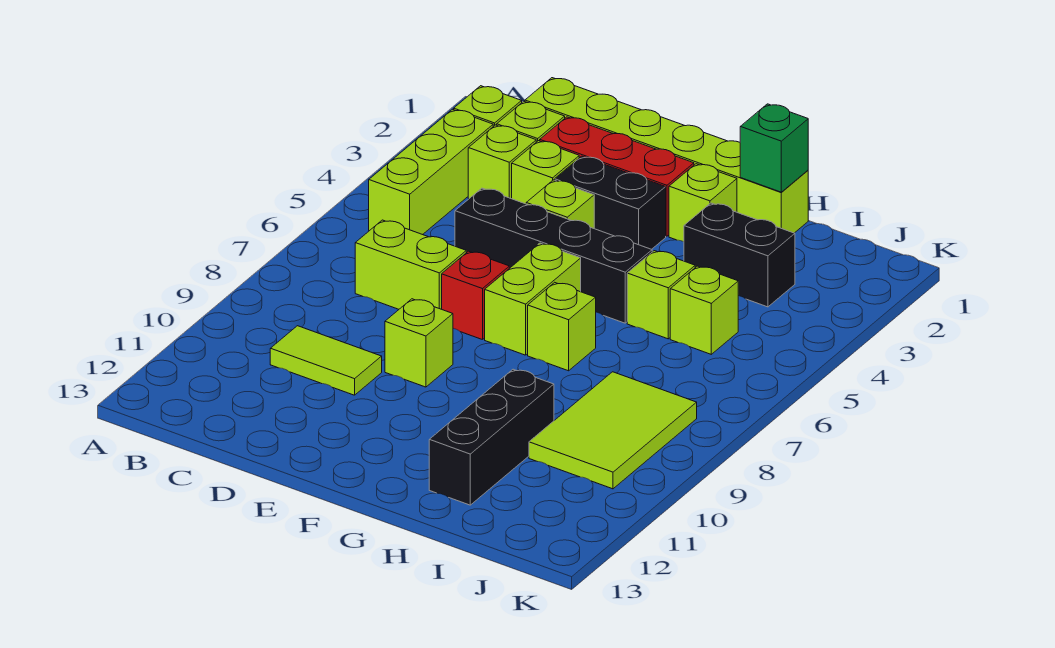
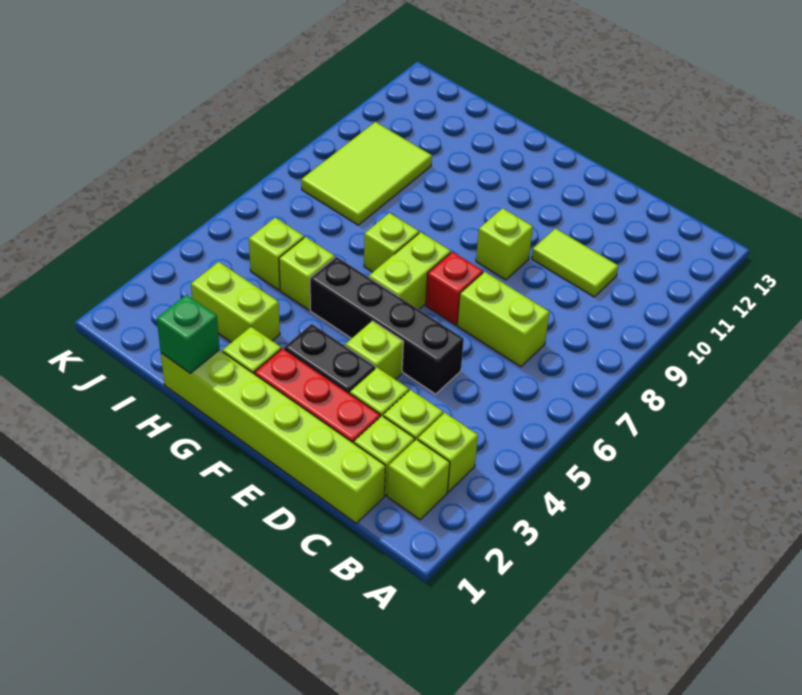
lime 1x3 brick [369,109,493,235] -> lime 1x1 brick [418,413,478,492]
black 1x2 brick [684,203,795,307] -> lime 1x2 brick [191,262,280,342]
black 1x3 brick [429,369,554,505] -> none

